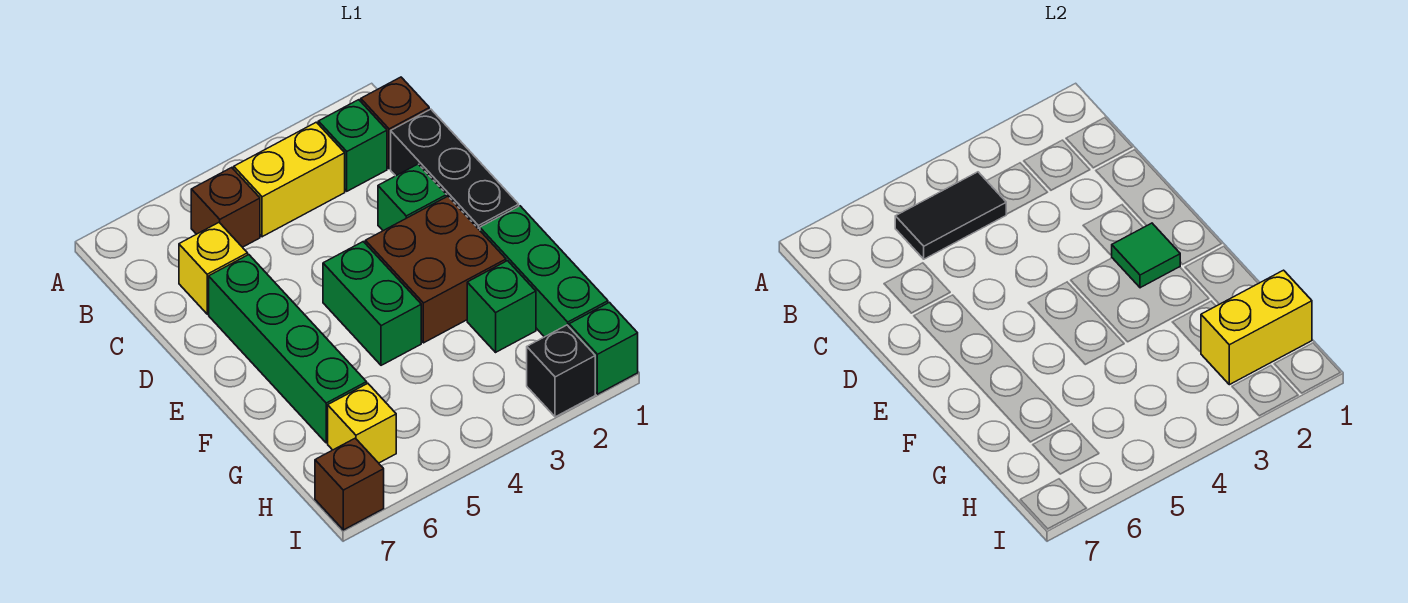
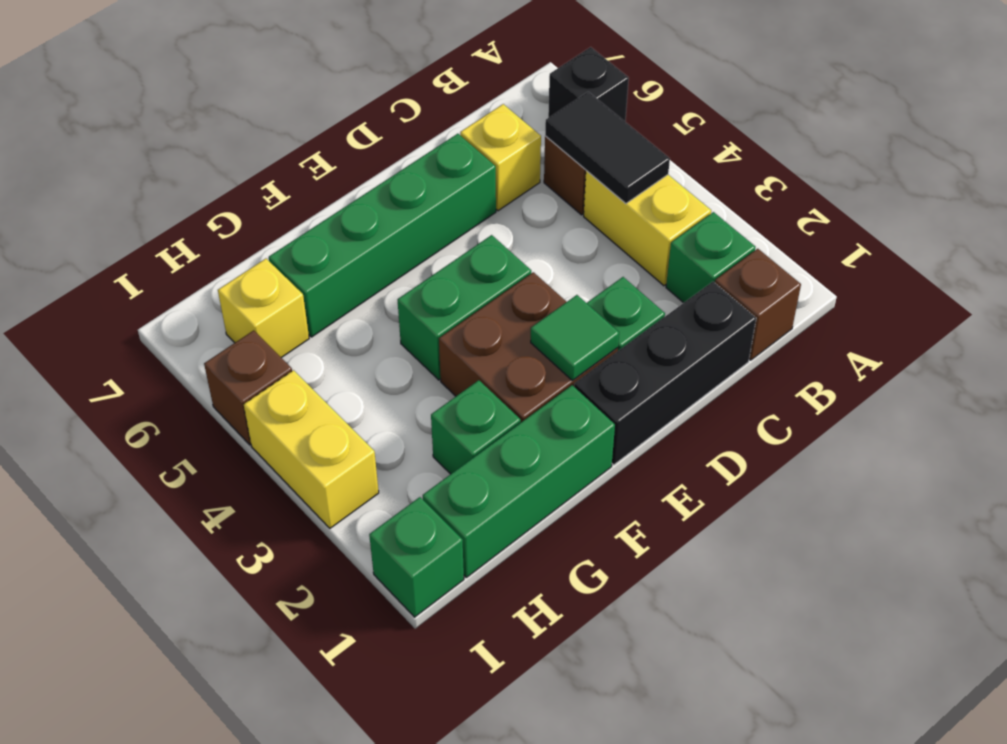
yellow 1x2 brick [1201,270,1312,385] -> yellow 1x2 brick moved to [244,370,379,528]
black 1x1 brick [527,325,595,417] -> black 1x1 brick moved to [548,47,629,121]
brown 1x1 brick [315,438,384,530] -> brown 1x1 brick moved to [204,330,292,445]

